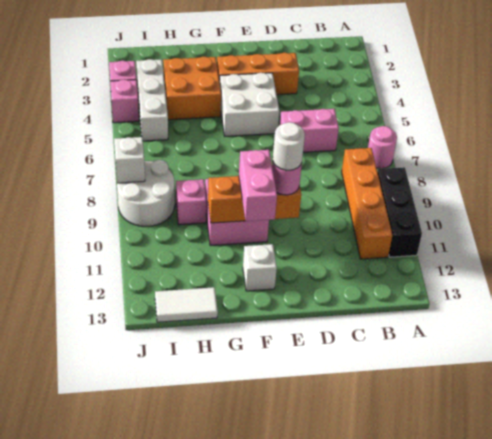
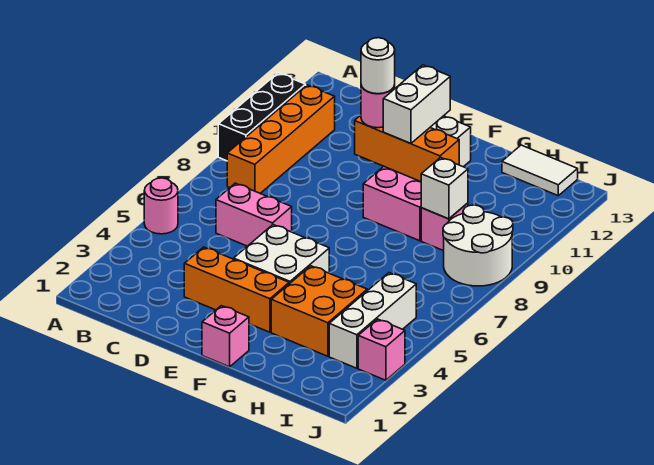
pink 1x1 round brick [368,126,397,169] -> pink 1x1 round brick moved to [144,178,178,234]
pink 1x2 brick [239,150,277,221] -> white 1x2 brick [383,65,450,144]
pink 1x1 brick [110,80,139,123] -> pink 1x1 brick moved to [202,306,249,367]
white 1x1 brick [114,137,145,183] -> white 1x1 brick moved to [421,158,468,219]

